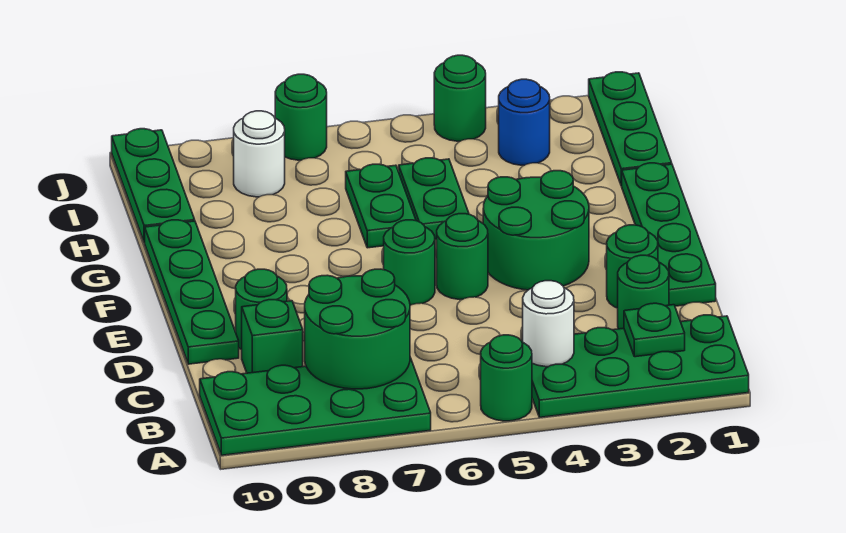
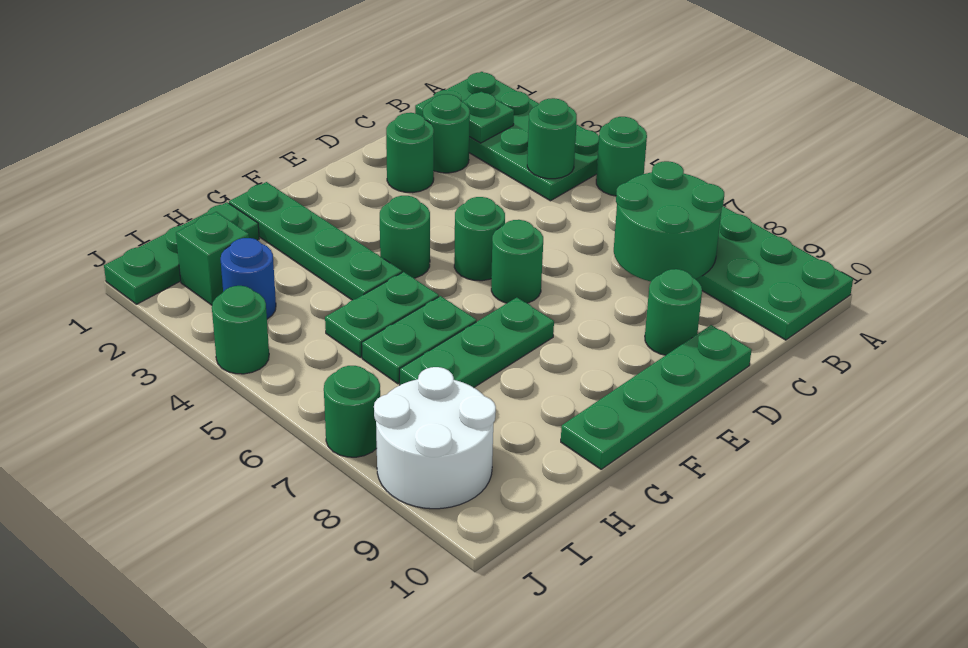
white 1x1 round brick [523,281,574,367] -> green 1x1 round brick [527,98,577,179]
green 1x1 brick [242,300,303,373] -> green 1x1 brick moved to [176,212,249,305]
green 1x4 plate [622,163,716,306] -> green 1x4 plate turned to [229,182,402,300]
green 2x2 round brick [483,171,589,290] -> green 1x1 round brick [380,196,430,278]
green 1x3 plate [112,129,195,243] -> green 1x3 plate moved to [400,298,554,388]
white 1x1 round brick [234,111,285,197] -> white 2x2 round brick [374,367,496,509]

